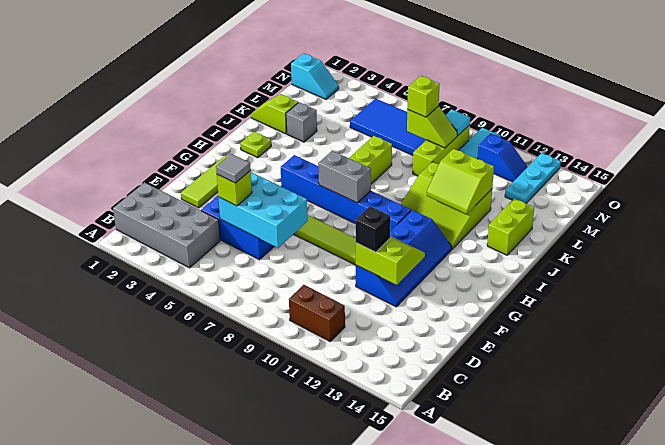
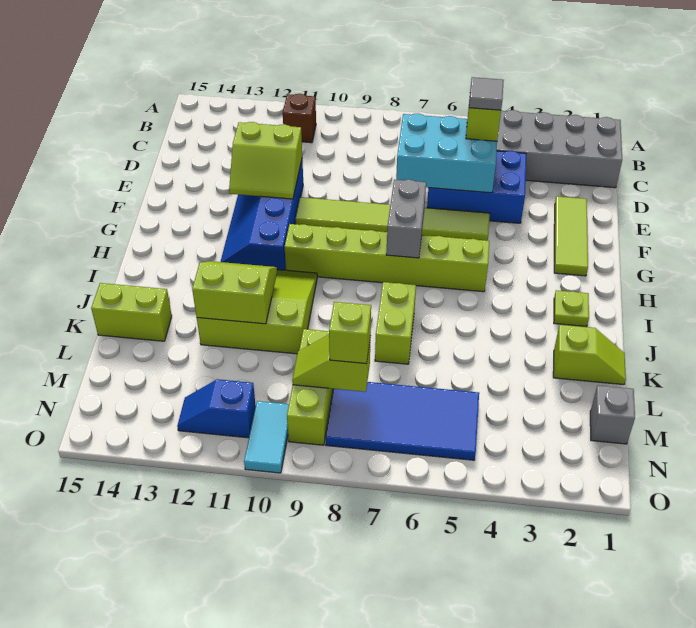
brown 1x2 brick [289,285,345,341] -> brown 1x1 brick [283,94,316,143]
black 1x1 brick [356,206,390,252] -> none
blue 1x6 brick [281,155,411,231] -> lime 1x6 brick [285,224,489,292]
grey 1x2 brick [318,151,371,203] -> grey 1x2 brick turned to [386,180,426,258]
lime 1x2 brick [487,198,534,255] -> lime 1x2 brick turned to [91,283,172,341]
grey 1x1 brick [286,102,317,142] -> grey 1x1 brick moved to [590,385,635,444]
cyan 1x3 plate [505,153,561,203] -> none
cyan 1x2 slope [291,53,339,99] -> none
cyan 1x1 tile [446,109,470,136] -> none

